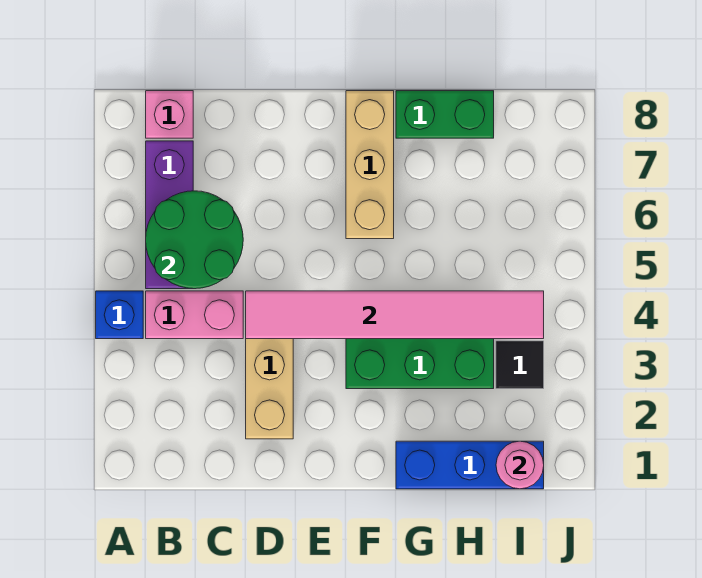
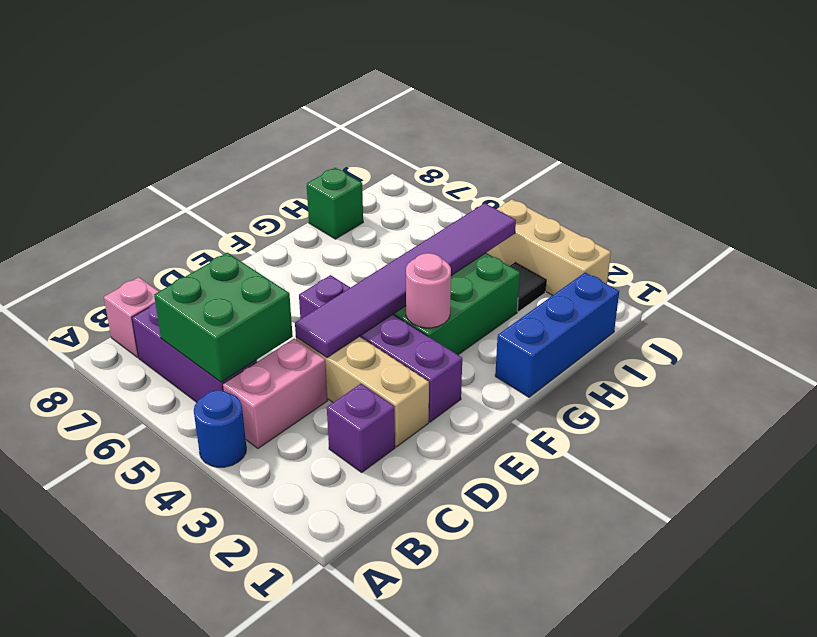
blue 1x1 brick [96,291,143,339] -> blue 1x1 round brick [194,390,246,467]
green 2x2 round brick [146,191,243,289] -> green 2x2 brick [154,253,293,382]
none -> purple 1x1 brick [327,384,395,472]
pink 1x6 tile [246,291,544,339] -> purple 1x6 tile [295,203,516,358]
none -> purple 1x4 brick [299,275,462,422]
tan 1x3 brick [346,91,394,239] -> tan 1x3 brick moved to [486,199,611,295]
green 1x2 brick [396,91,494,138] -> green 1x1 brick [307,168,363,239]
pink 1x1 round brick [496,441,544,489] -> pink 1x1 round brick moved to [406,253,451,328]

